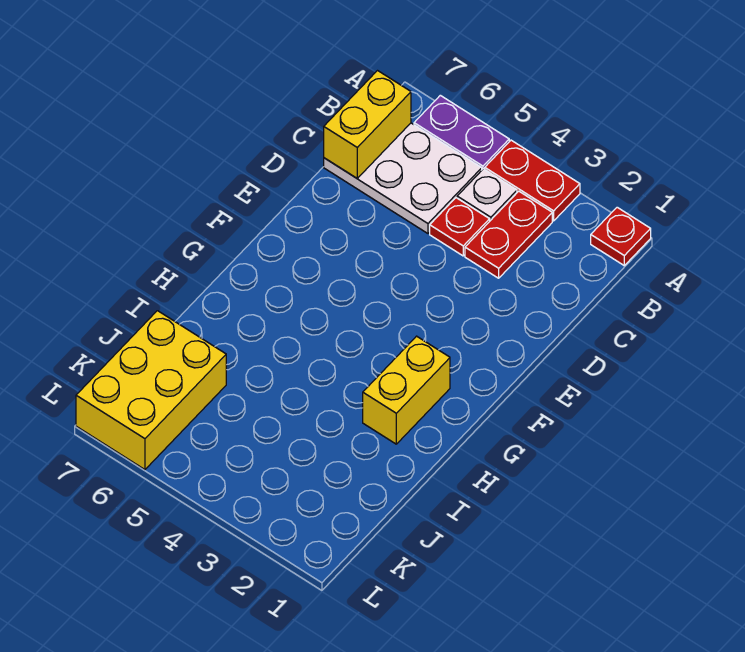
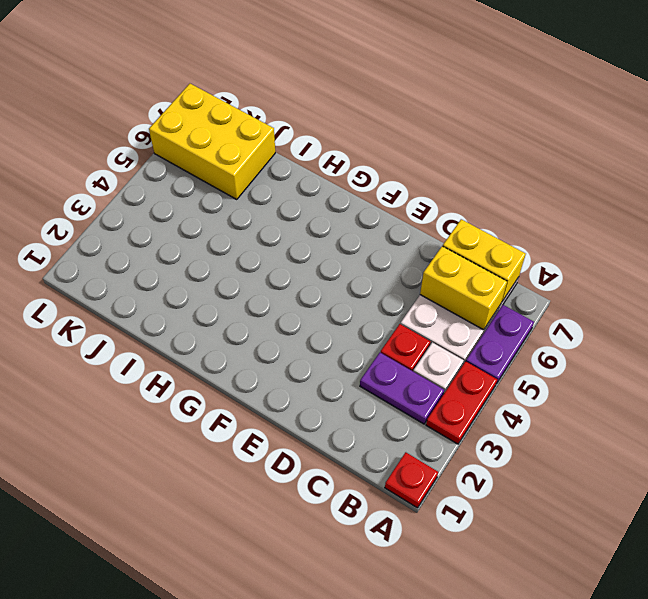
red 1x2 plate [465,191,552,278] -> purple 1x2 plate [360,353,444,424]
yellow 1x2 brick [363,336,450,444] -> yellow 1x2 brick moved to [420,246,507,330]

